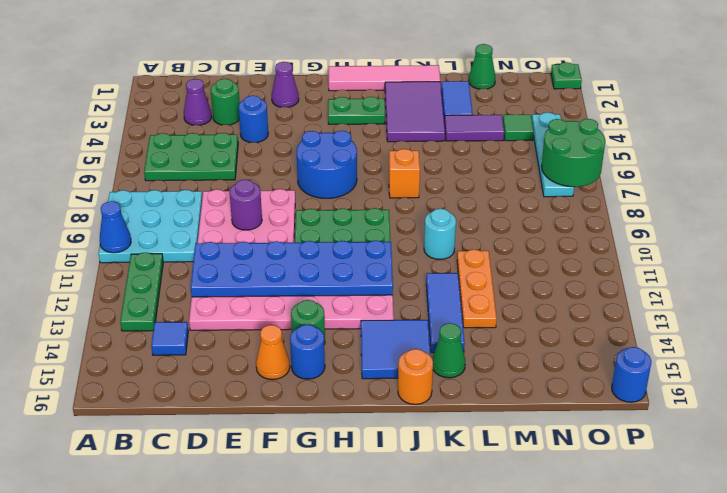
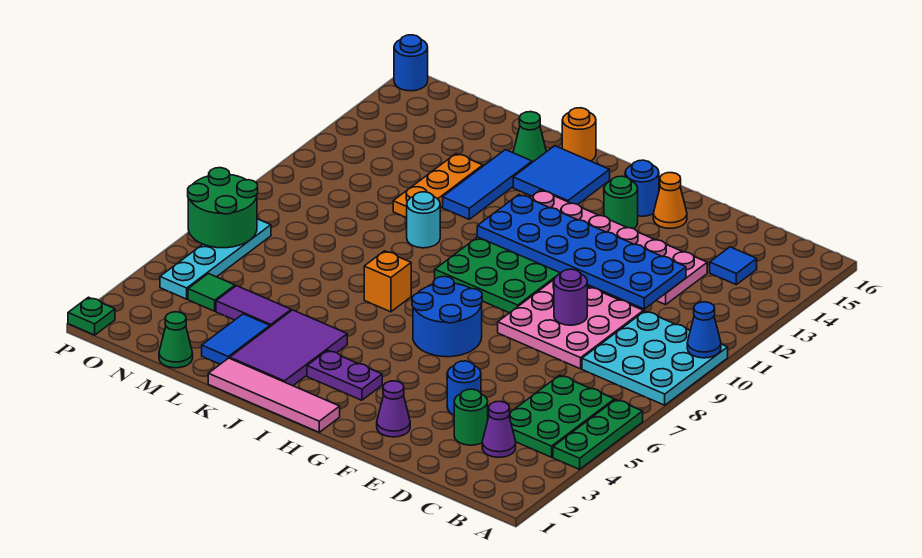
green 2x3 plate [144,133,238,181] -> green 2x3 plate turned to [509,375,614,457]
green 1x3 plate [120,252,163,331] -> green 1x3 plate moved to [553,400,643,469]
green 1x2 plate [328,97,385,124] -> purple 1x2 plate [307,350,382,400]

